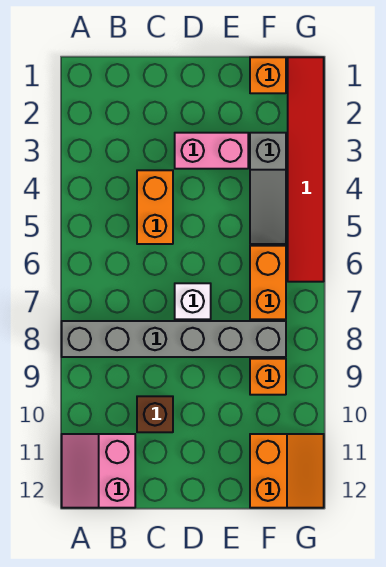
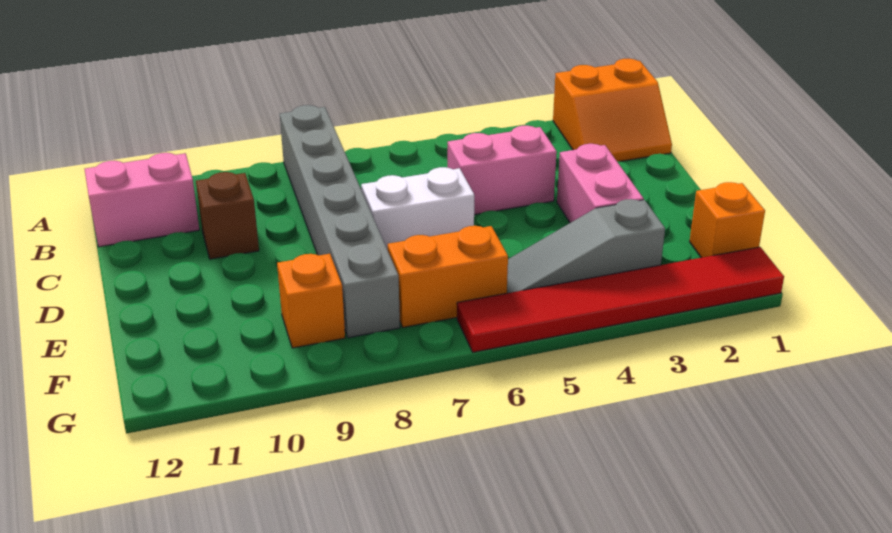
orange 1x2 brick [137,170,173,244] -> pink 1x2 brick [448,125,557,215]
white 1x1 brick [175,283,211,319] -> white 1x2 brick [361,167,474,250]
orange 2x2 slope [250,434,324,508] -> orange 2x2 slope moved to [553,59,672,162]

